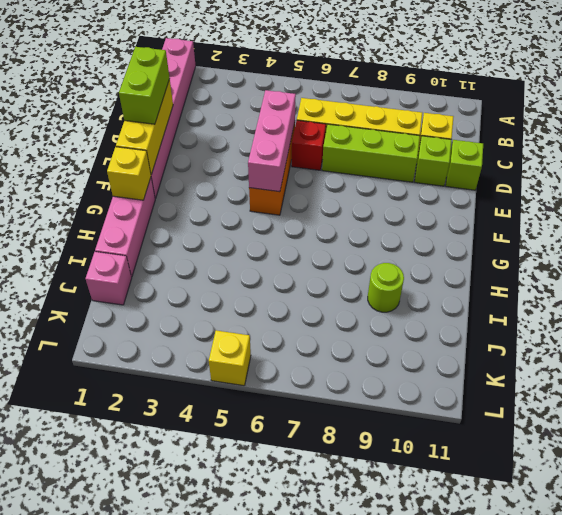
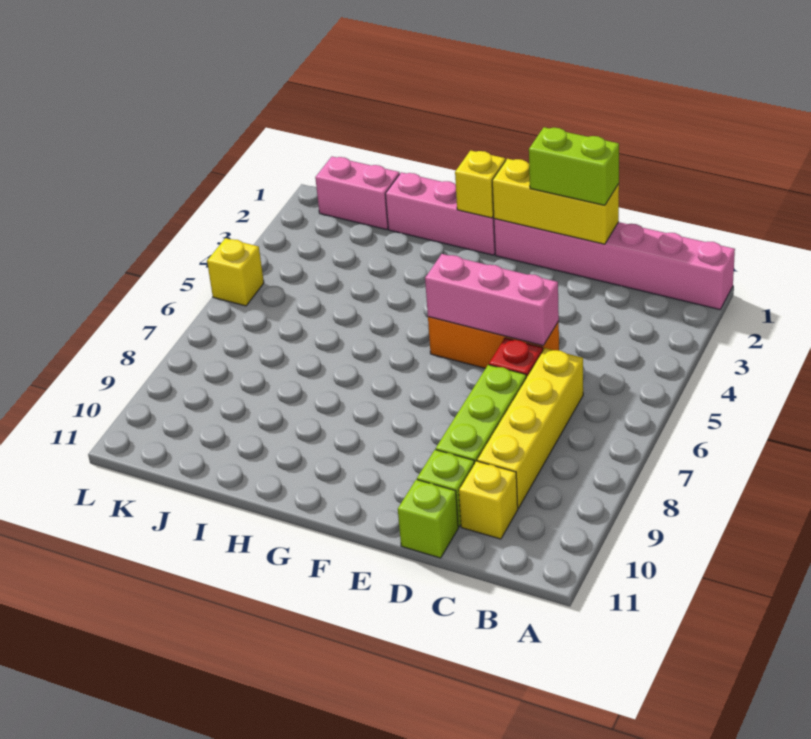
lime 1x1 round brick [368,263,404,312] -> none
pink 1x1 brick [86,252,132,305] -> pink 1x2 brick [315,157,400,230]

